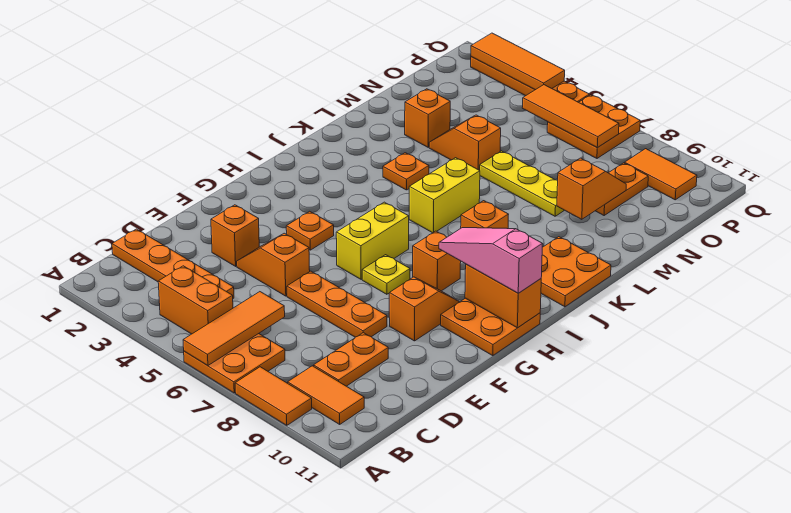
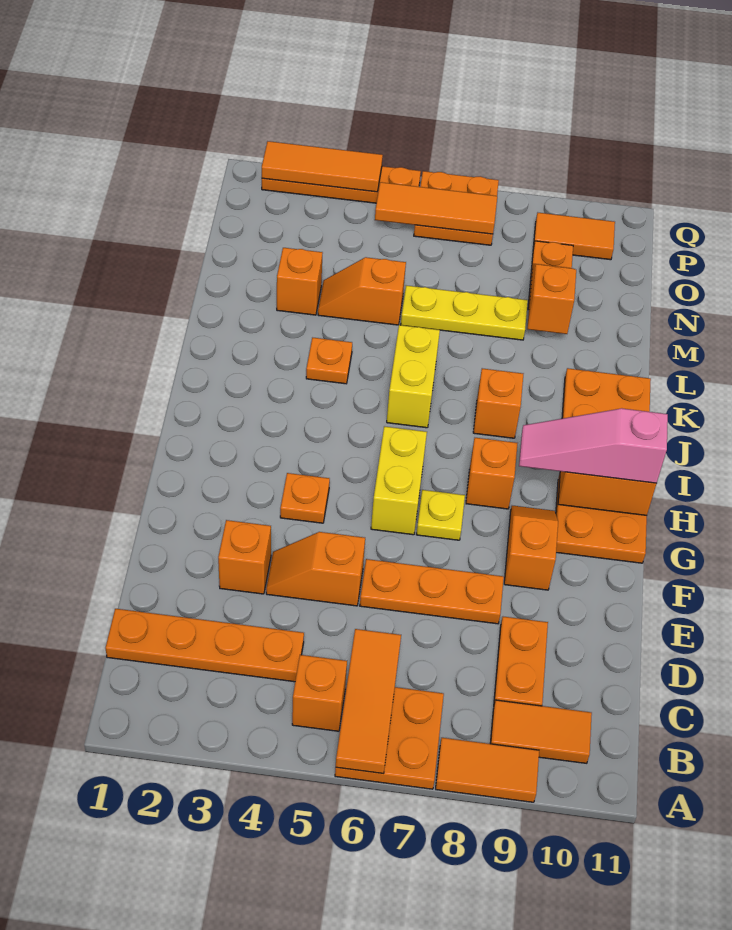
orange 1x2 brick [158,266,233,334] -> orange 1x1 brick [292,655,347,731]

